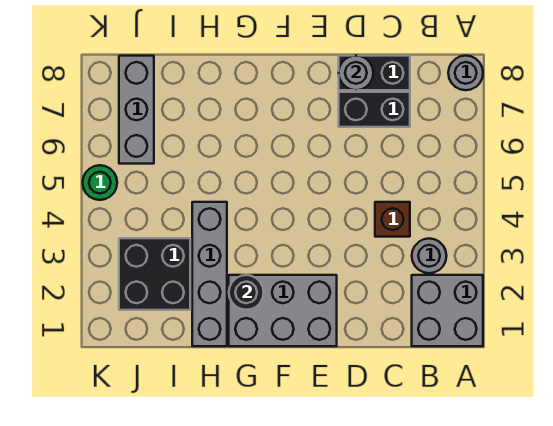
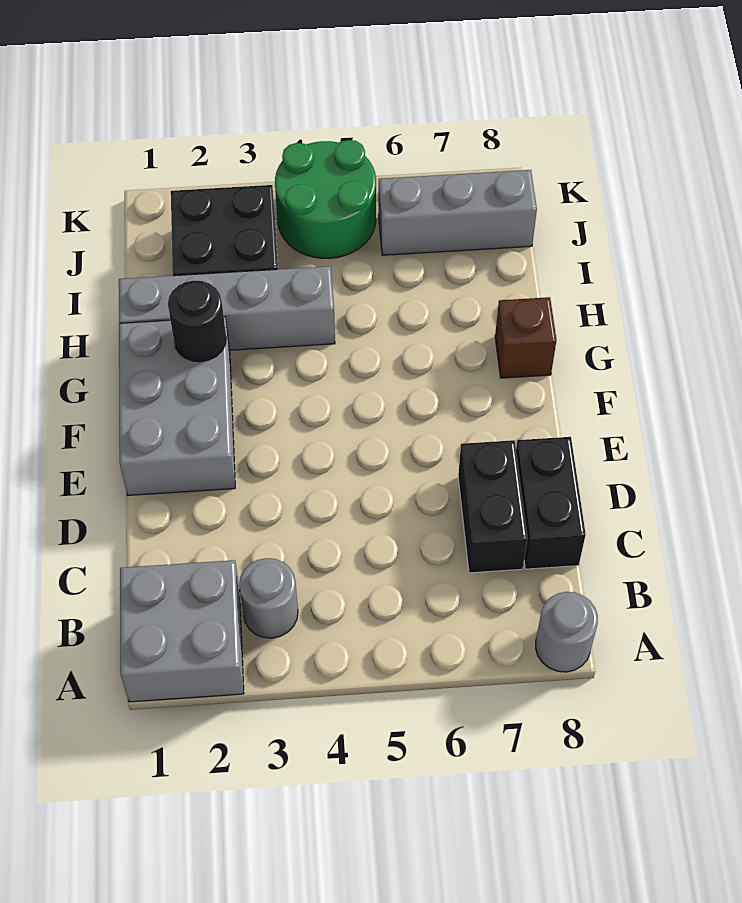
brown 1x1 brick [375,202,410,237] -> brown 1x1 brick moved to [495,297,557,378]
grey 1x1 round brick [339,56,373,90] -> none
green 1x1 round brick [83,165,117,200] -> green 2x2 round brick [275,140,376,258]

